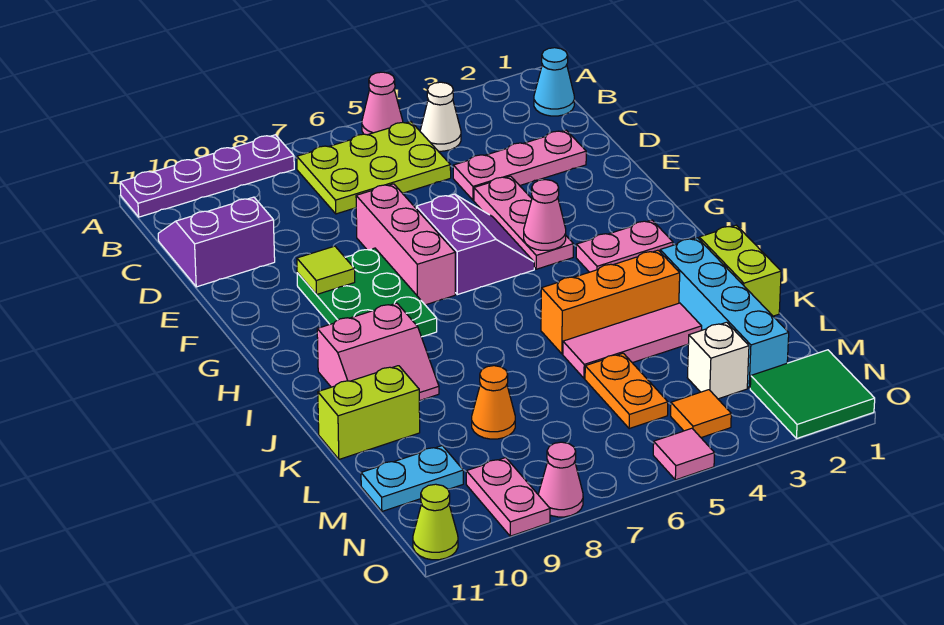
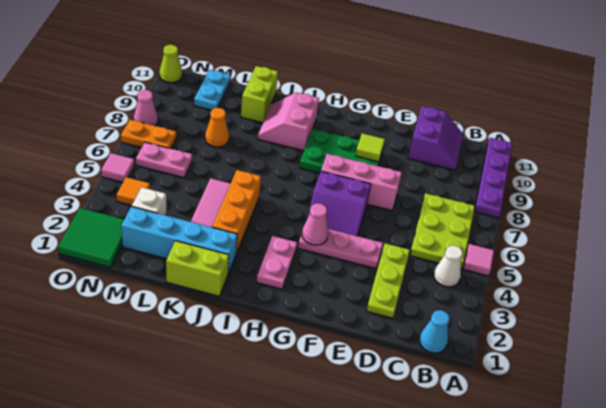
pink 1x1 cone [362,72,403,135] -> pink 1x1 tile [463,244,494,276]
pink 1x3 plate [453,130,586,200] -> lime 1x3 plate [367,243,410,318]
orange 1x2 plate [585,353,668,429] -> orange 1x2 plate moved to [121,120,176,149]
pink 1x2 plate [466,458,550,536] -> pink 1x2 plate moved to [136,142,192,178]

